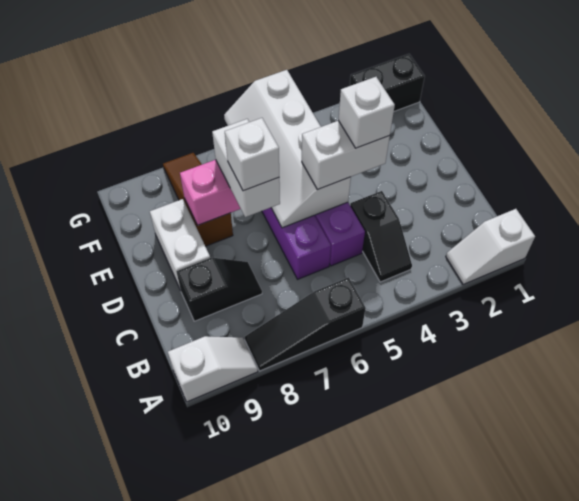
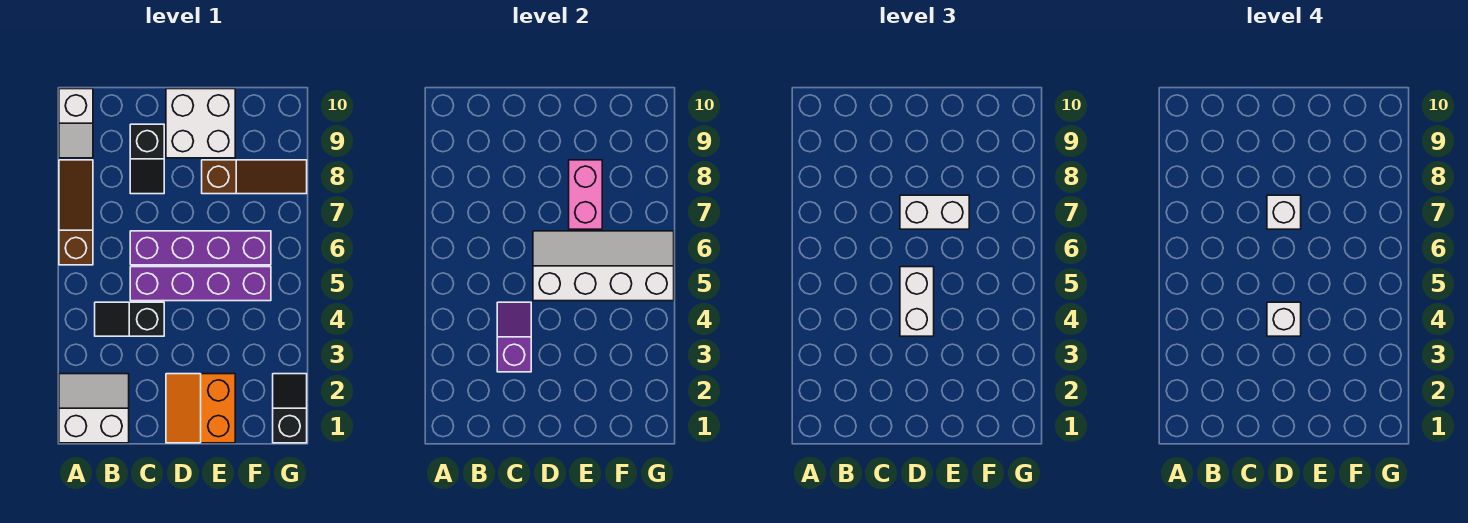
white 1x2 slope [446,209,535,284] -> white 2x2 slope [59,374,129,443]
black 1x3 slope [245,277,366,371] -> brown 1x3 slope [59,160,93,265]
none -> purple 1x2 slope [497,302,531,372]
none -> orange 2x2 slope [166,374,235,443]
white 1x2 brick [150,199,210,290] -> white 2x2 brick [166,89,235,158]
black 1x2 brick [350,54,425,111] -> black 1x2 slope [273,374,307,443]

